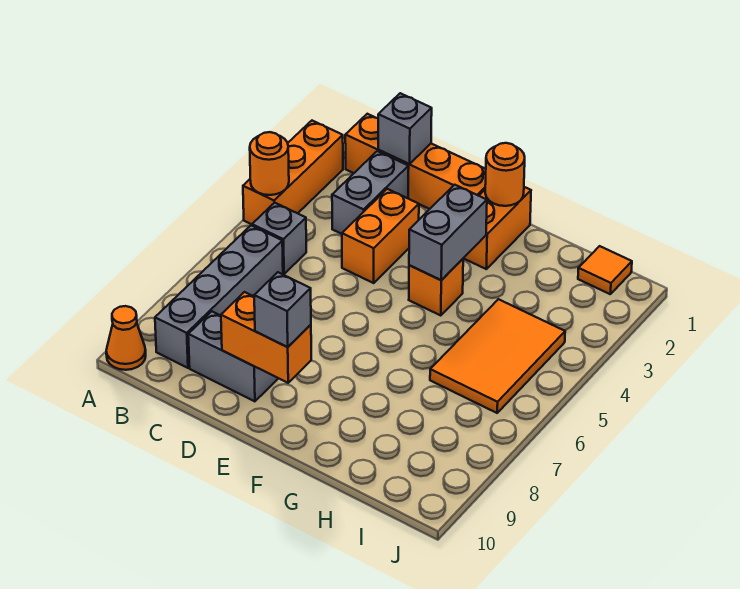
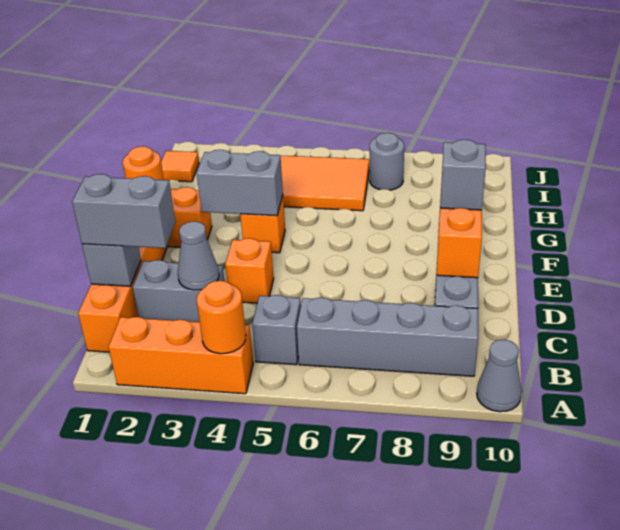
orange 1x1 cone [106,306,146,370] -> grey 1x1 cone [477,340,522,412]
none -> grey 1x2 brick [72,174,175,248]
none -> grey 1x1 cone [178,221,219,290]
orange 1x2 brick [342,189,419,283] -> orange 1x1 brick [225,238,274,303]
none -> grey 1x1 round brick [370,133,404,190]

